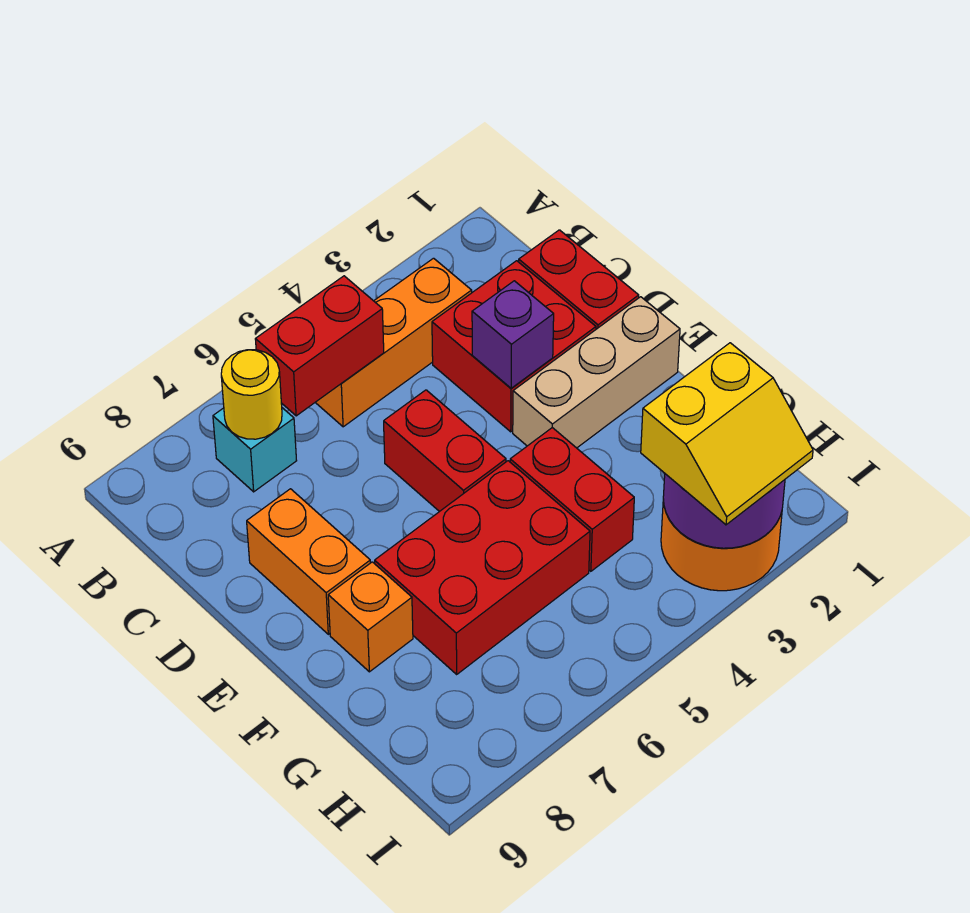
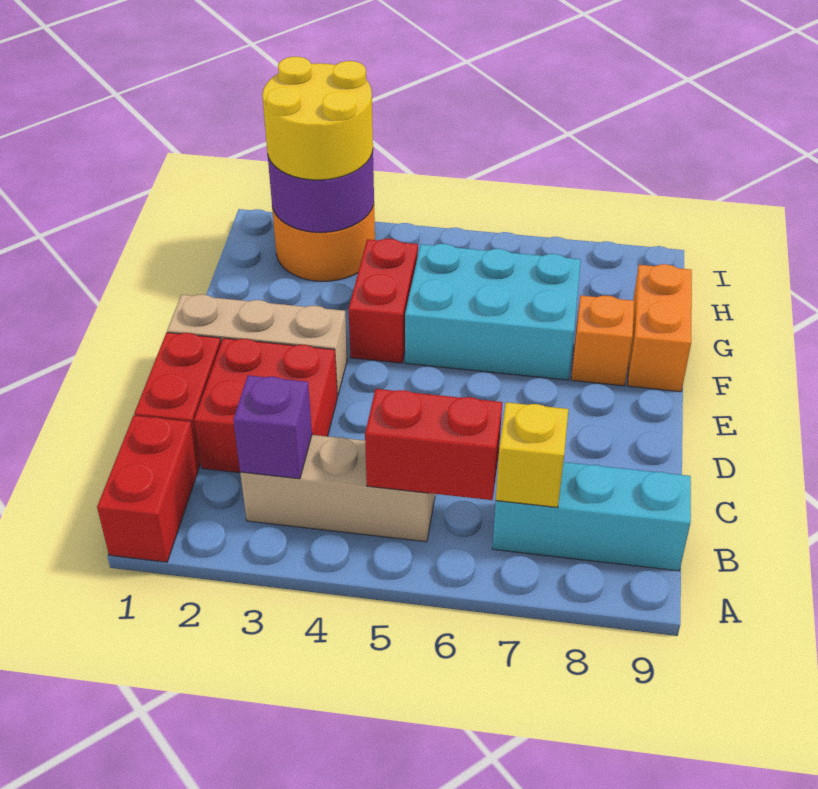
orange 1x3 brick [315,258,472,427] -> tan 1x3 brick [240,435,435,542]
cyan 1x1 brick [213,408,297,492] -> cyan 1x3 brick [492,462,691,571]
yellow 1x1 round brick [221,350,282,439] -> yellow 1x1 brick [496,402,568,508]
purple 1x1 brick [472,281,554,388] -> purple 1x1 brick moved to [233,375,312,479]
red 1x2 brick [384,390,506,512] -> red 1x2 brick moved to [97,415,198,562]
orange 1x2 brick [247,489,370,634] -> orange 1x2 brick moved to [628,264,692,392]
red 2x3 brick [375,461,590,674] -> cyan 2x3 brick [405,244,581,380]
yellow 2x2 slope [641,343,813,525] -> yellow 2x2 round brick [262,57,373,180]

